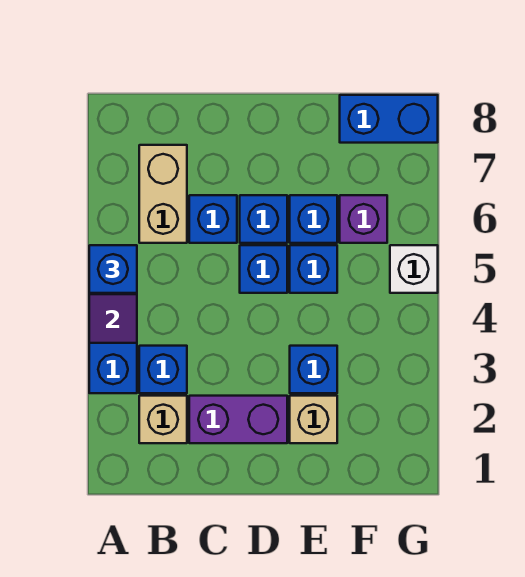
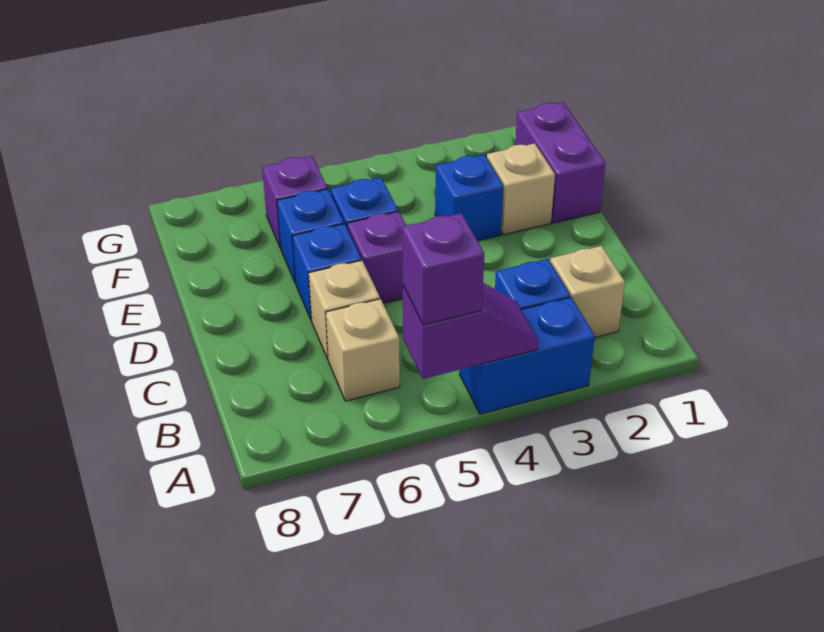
blue 1x1 brick [89,245,137,293] -> purple 1x1 brick [402,213,484,325]
tan 1x2 brick [139,145,187,243] -> tan 1x1 brick [326,299,400,401]
purple 1x2 brick [189,396,287,443] -> purple 1x2 brick moved to [515,102,606,223]
blue 1x1 brick [189,195,237,243] -> tan 1x1 brick [309,260,380,359]
blue 1x1 brick [240,245,287,293] -> purple 1x1 brick [347,211,406,303]
blue 1x2 brick [340,95,438,143] -> none
white 1x1 brick [390,245,438,293] -> none

